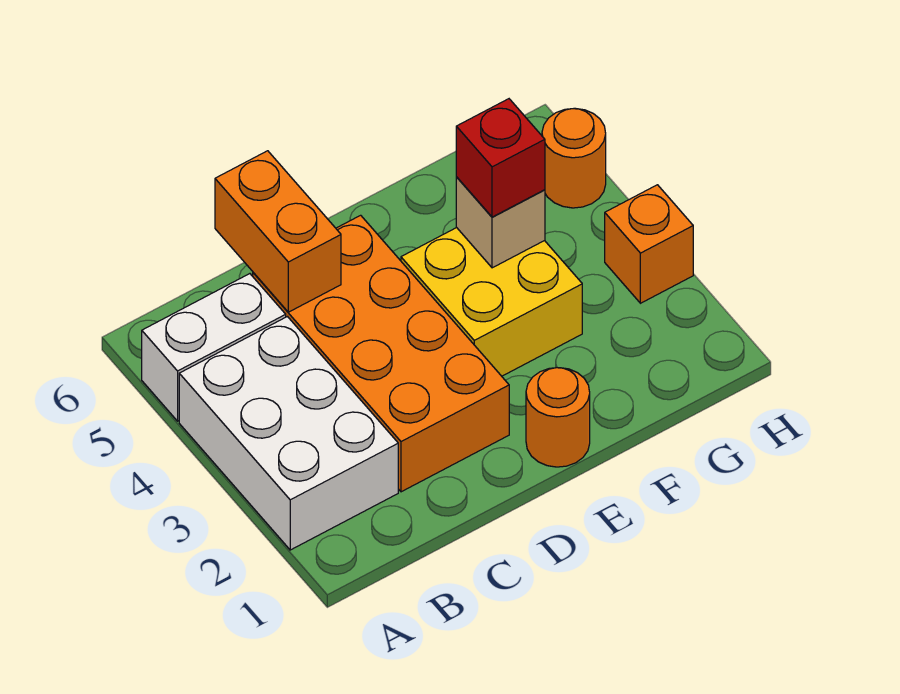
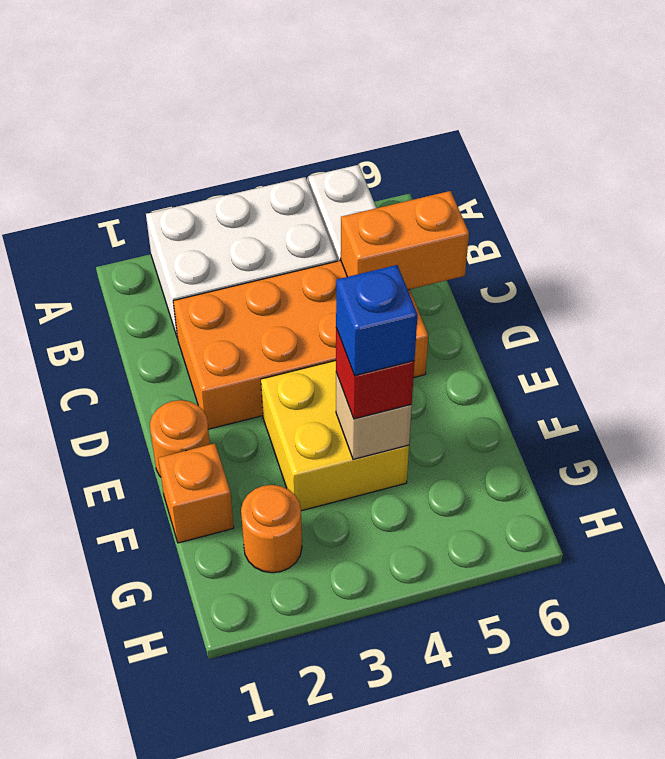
none -> blue 1x1 brick [336,265,418,375]
orange 1x1 brick [605,185,693,303] -> orange 1x1 brick moved to [158,443,234,543]
orange 1x1 round brick [542,108,606,208] -> orange 1x1 round brick moved to [241,485,302,573]

